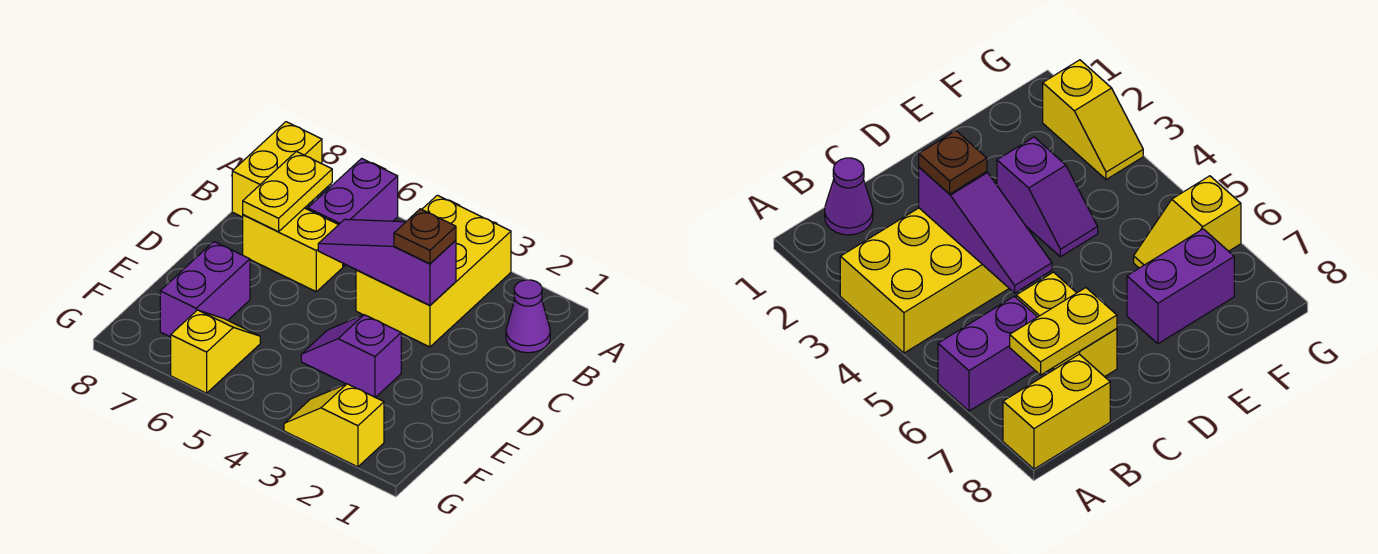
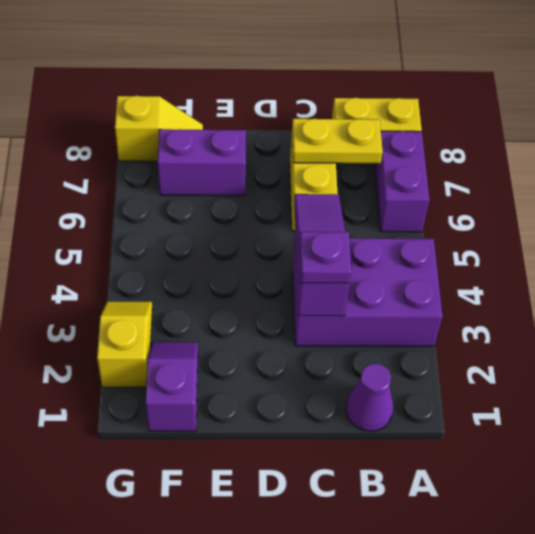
yellow 2x3 brick [356,195,511,347] -> purple 2x3 brick [293,238,442,346]
purple 1x2 brick [308,158,398,266] -> purple 1x2 brick turned to [375,131,429,232]
brown 1x1 plate [394,209,456,264] -> purple 1x1 plate [299,232,351,283]
purple 1x2 slope [301,315,401,398] -> purple 1x2 slope moved to [146,342,198,431]
yellow 1x2 slope [171,310,260,393] -> yellow 1x2 slope moved to [115,96,203,161]

